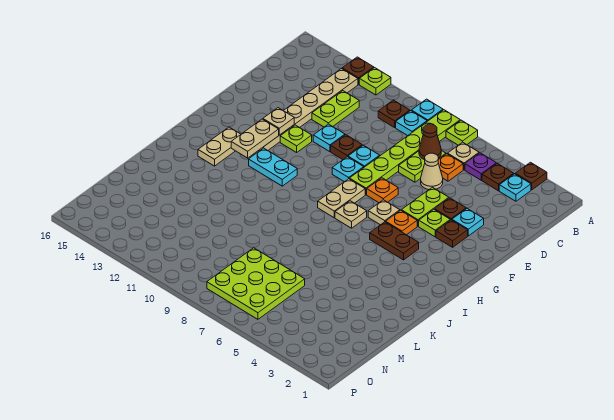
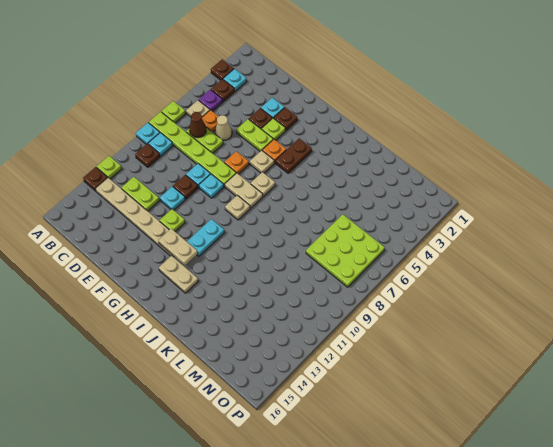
tan 1x1 plate [263,108,294,135] -> tan 1x1 plate moved to [225,195,250,220]

